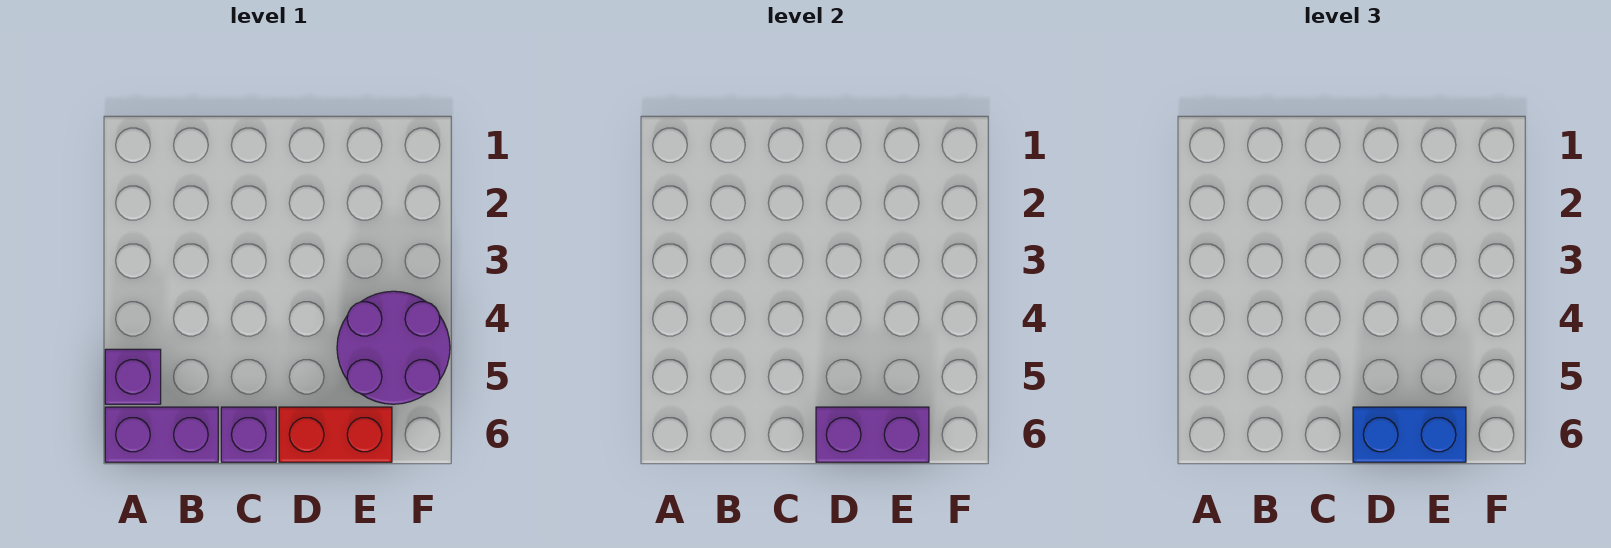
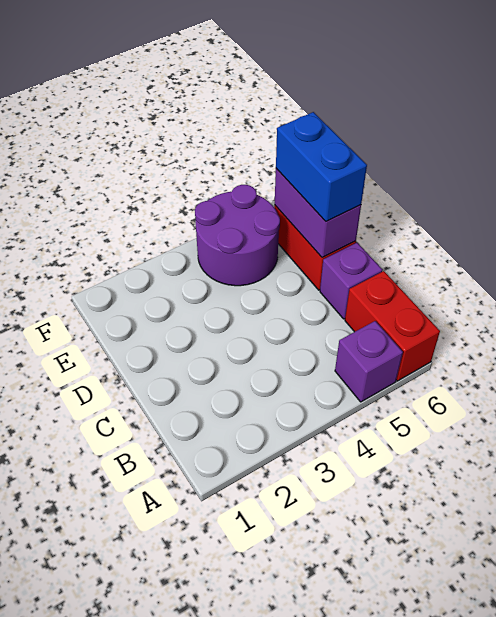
purple 1x2 brick [105,407,218,462] -> red 1x2 brick [345,271,440,381]

